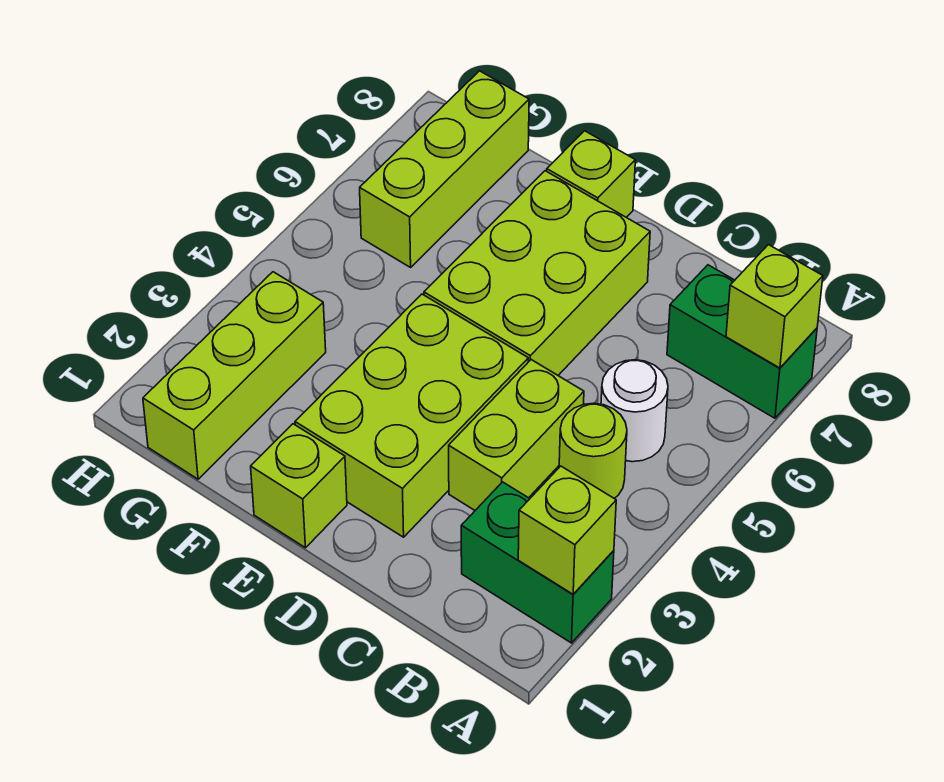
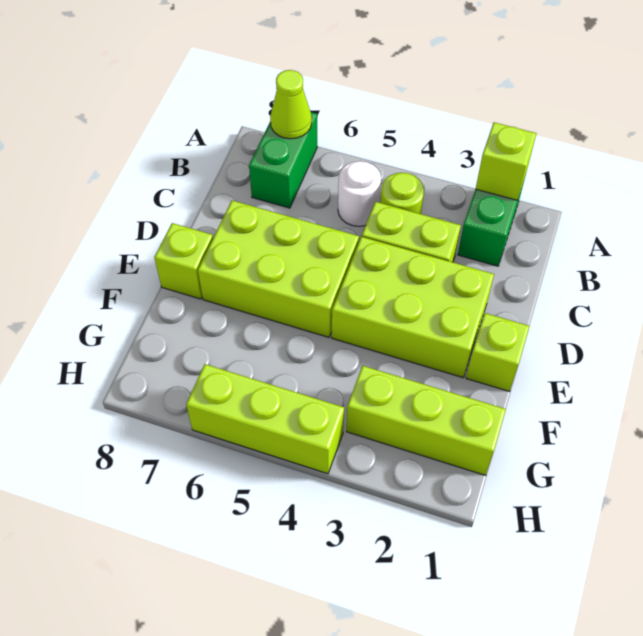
lime 1x1 brick [726,245,823,368] -> lime 1x1 cone [270,70,312,139]
lime 1x3 brick [360,71,529,267] -> lime 1x3 brick moved to [186,364,344,474]

